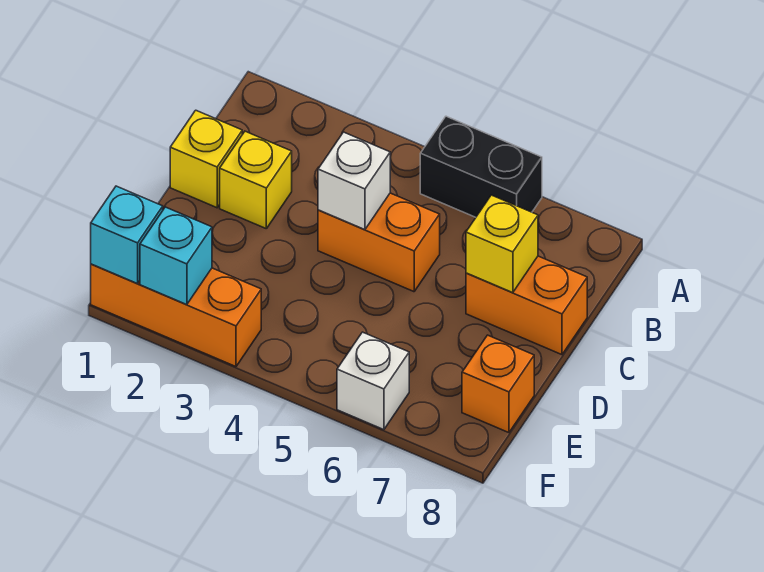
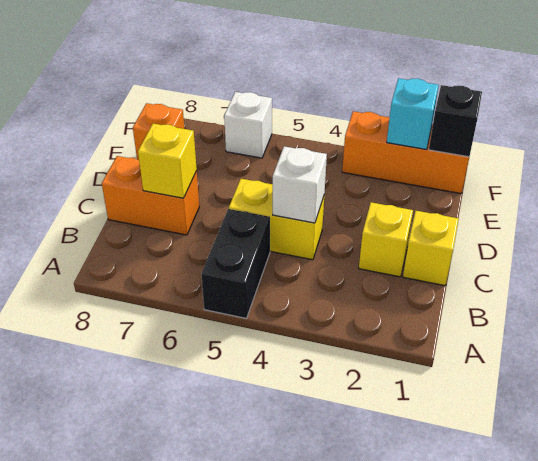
black 1x2 brick [420,116,542,217] -> black 1x2 brick turned to [201,209,270,318]
orange 1x2 brick [318,193,440,292] -> yellow 1x2 brick [229,179,324,260]
cyan 1x1 brick [91,186,163,284] -> black 1x1 brick [429,85,482,157]

